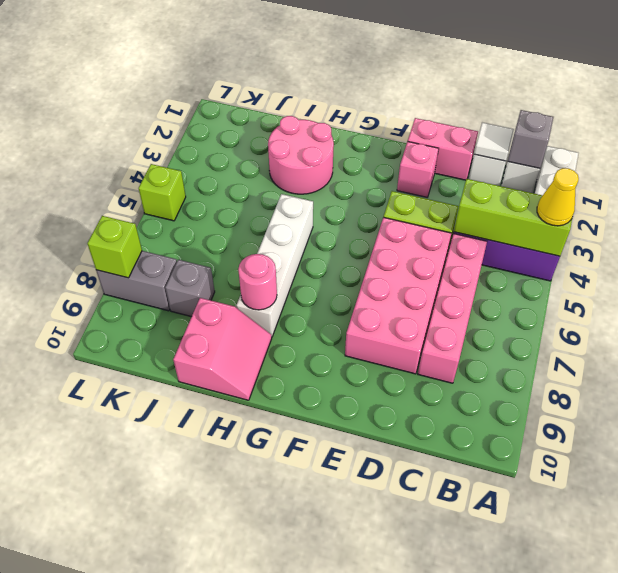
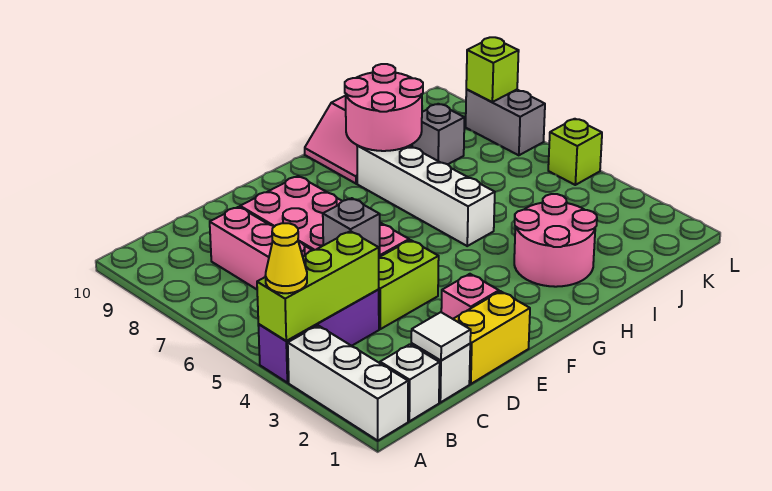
grey 1x1 brick [508,110,554,168] -> grey 1x1 brick moved to [323,198,380,255]
pink 1x2 brick [408,118,478,180] -> yellow 1x2 brick [454,291,530,384]
pink 1x1 round brick [238,254,277,310] -> pink 2x2 round brick [345,64,423,151]
grey 1x2 brick [96,251,177,311] -> grey 1x2 brick turned to [466,90,545,155]

